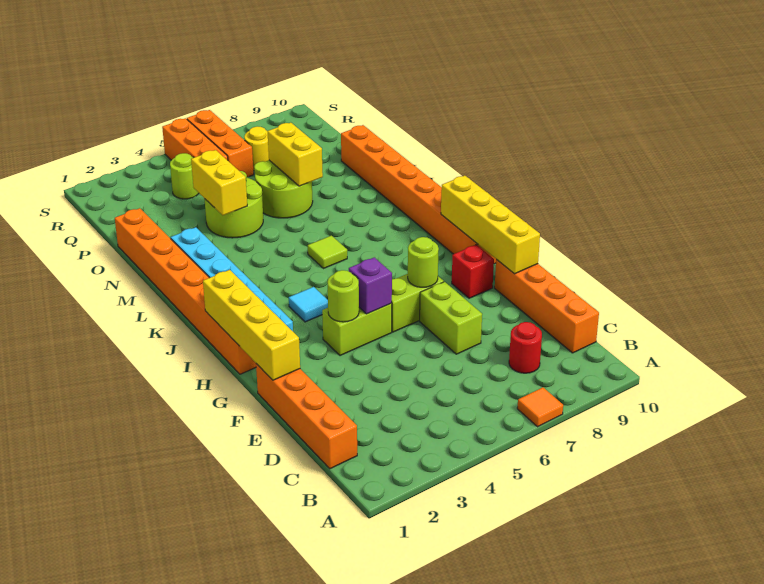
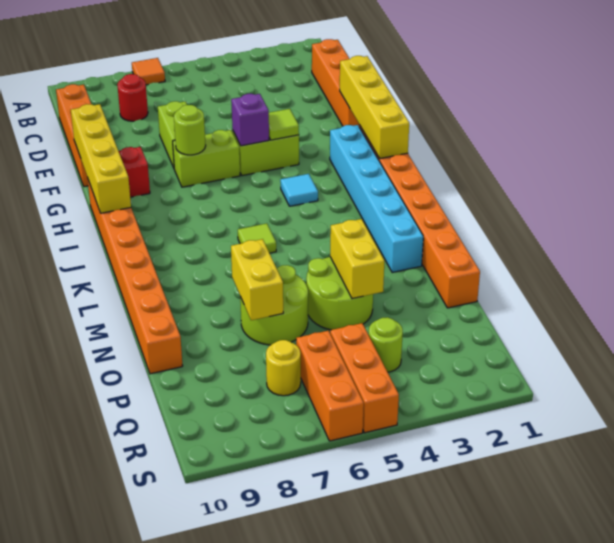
lime 1x1 round brick [327,270,359,322] -> lime 1x1 tile [269,109,299,140]

